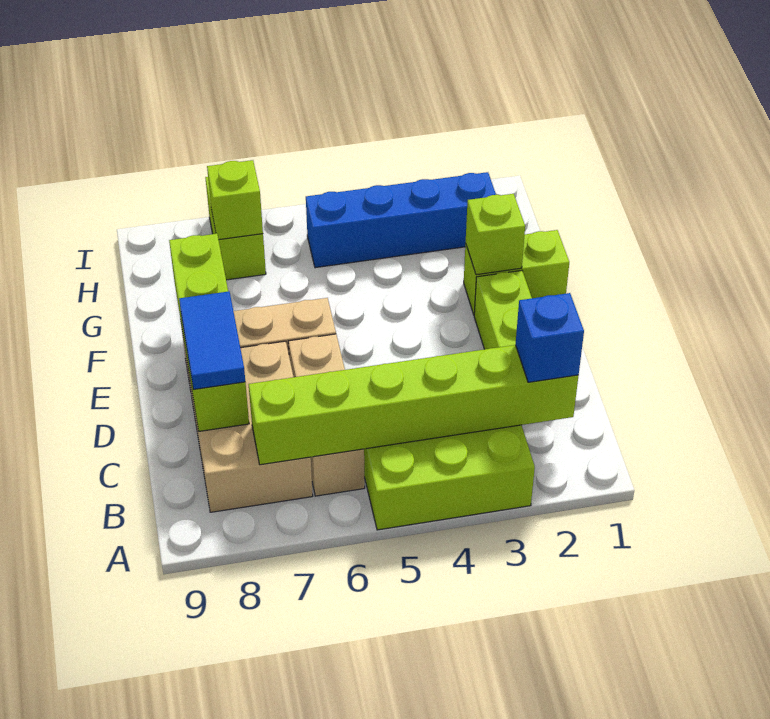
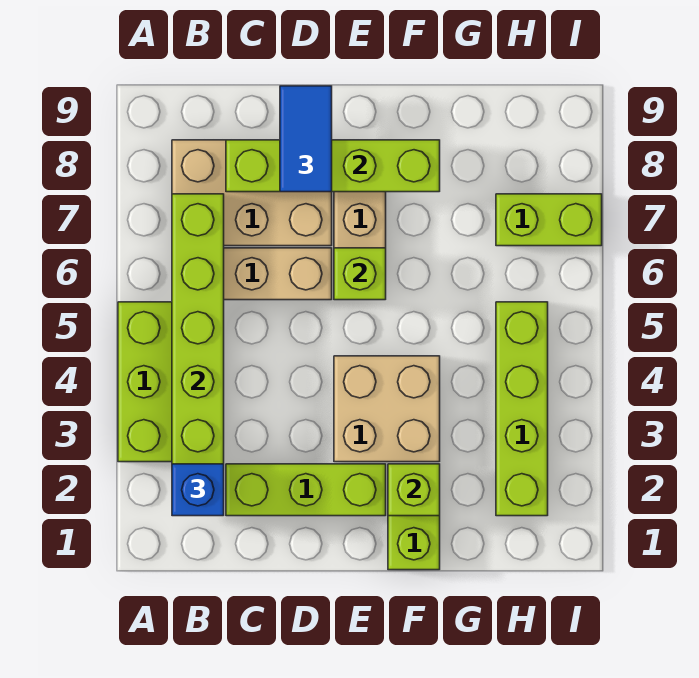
blue 1x2 tile [179,291,245,390] -> blue 1x2 tile turned to [280,86,332,192]
none -> tan 2x2 brick [334,356,440,462]
blue 1x4 brick [306,172,496,268] -> lime 1x4 brick [496,302,548,516]
lime 1x1 brick [207,160,263,240] -> lime 1x1 brick moved to [334,248,386,300]

